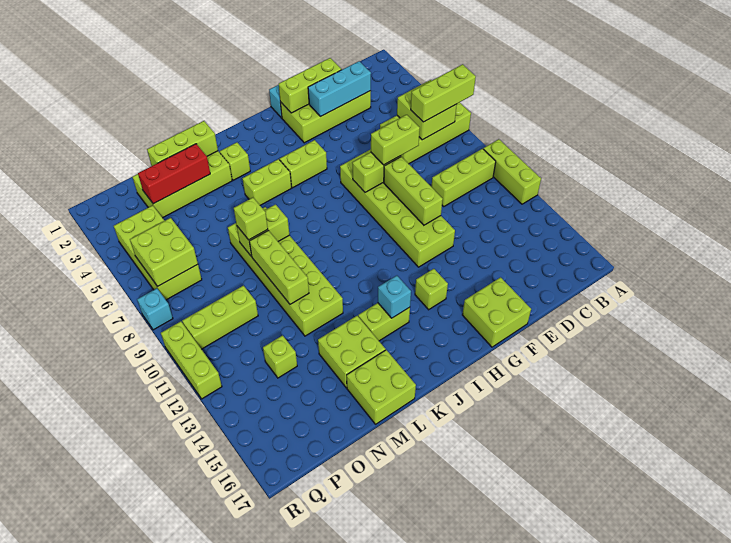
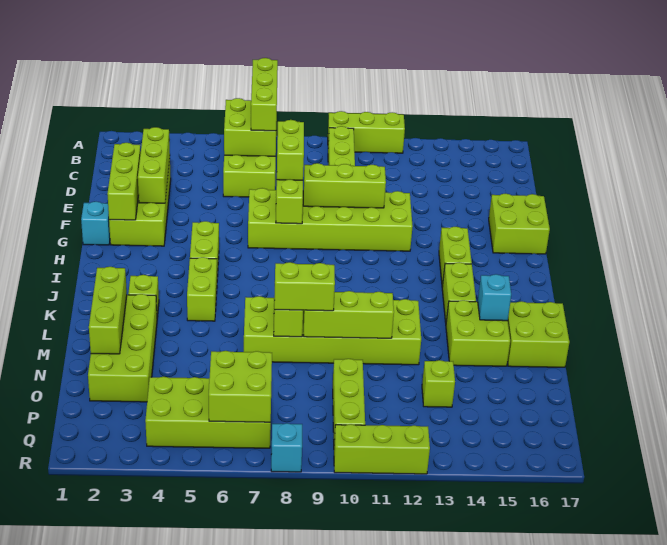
cyan 1x3 brick [308,61,371,117] -> lime 1x3 brick [138,127,170,203]
lime 1x1 brick [415,269,448,310] -> lime 1x2 brick [439,227,472,287]
cyan 1x1 brick [378,276,411,318] -> cyan 1x1 brick moved to [478,274,511,321]
red 1x3 brick [138,144,210,204] -> none
lime 1x1 brick [234,198,268,240] -> lime 1x2 brick [274,262,335,311]

